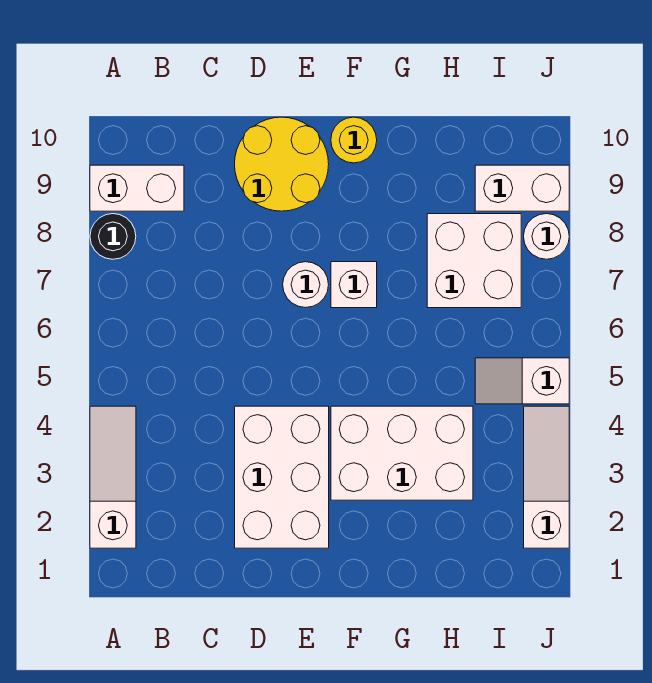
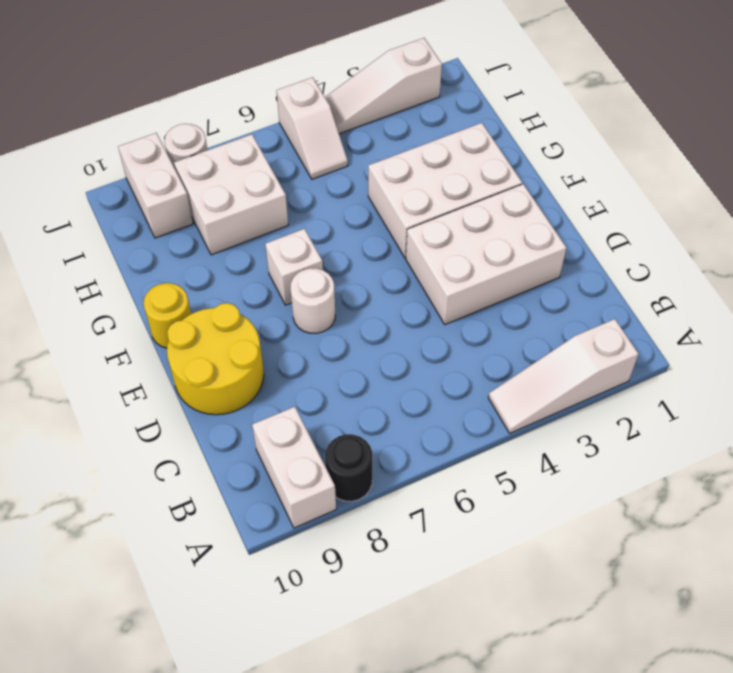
white 2x3 brick [331,406,473,500] -> white 2x3 brick turned to [368,123,522,258]

